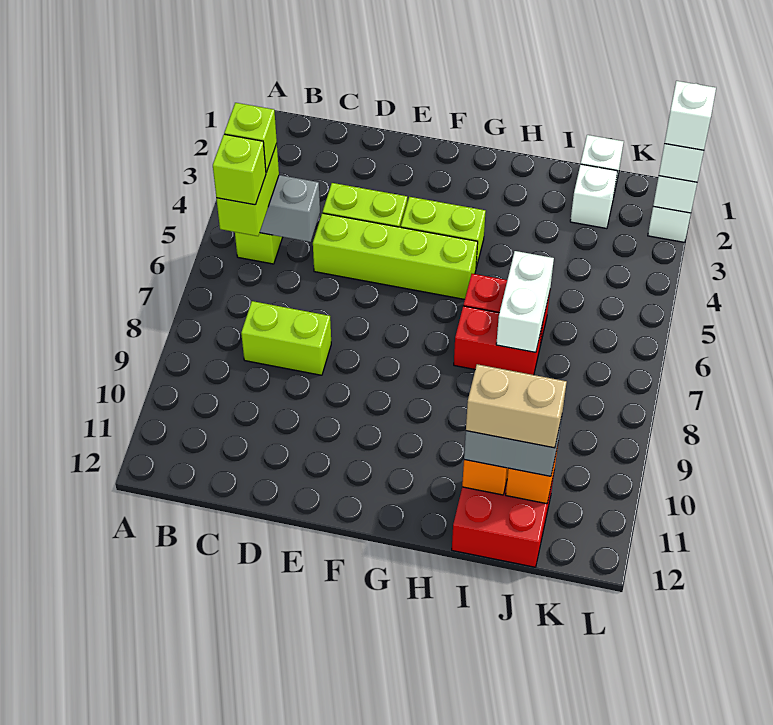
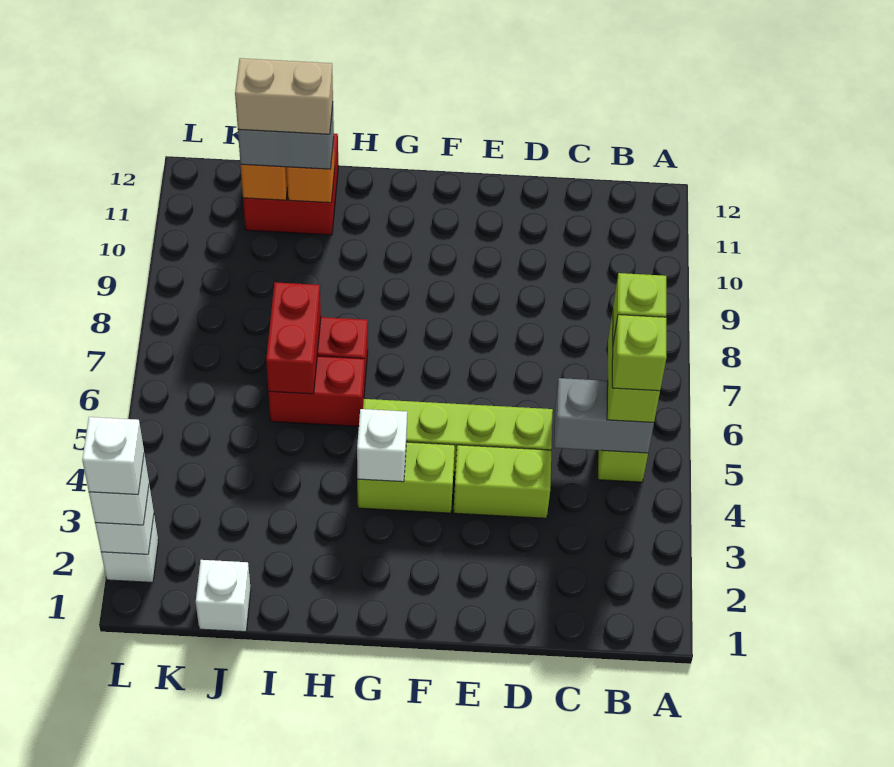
lime 1x2 brick [241,301,331,375] -> none
white 1x2 brick [496,251,554,353] -> red 1x2 brick [266,282,321,394]
white 1x1 brick [570,164,617,229] -> white 1x1 brick moved to [357,409,407,482]

